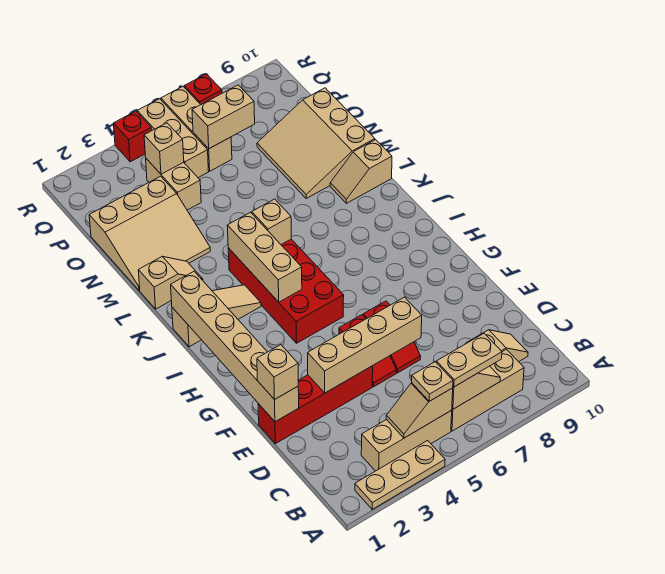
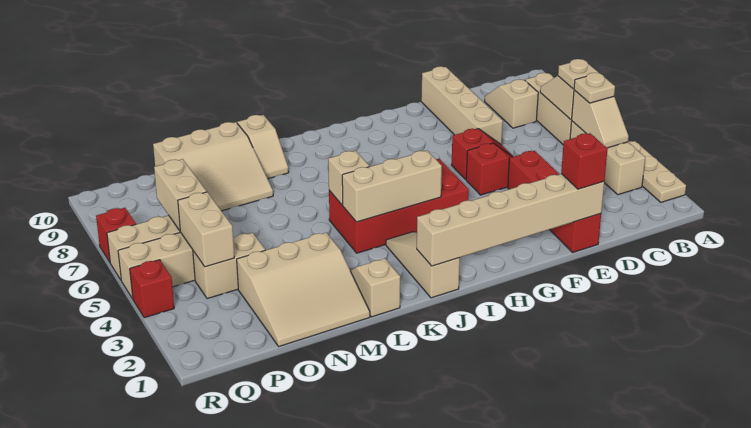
tan 1x2 plate [436,334,502,387] -> tan 1x1 plate [558,59,598,89]
tan 1x1 brick [257,345,298,399] -> red 1x1 brick [561,133,608,189]
tan 1x4 brick [308,297,422,393] -> tan 1x4 brick moved to [421,66,503,145]
tan 3x3 slope [89,176,210,291] -> tan 3x3 slope turned to [237,232,370,346]
tan 1x1 brick [144,123,184,174] -> tan 1x2 brick [178,192,234,267]

